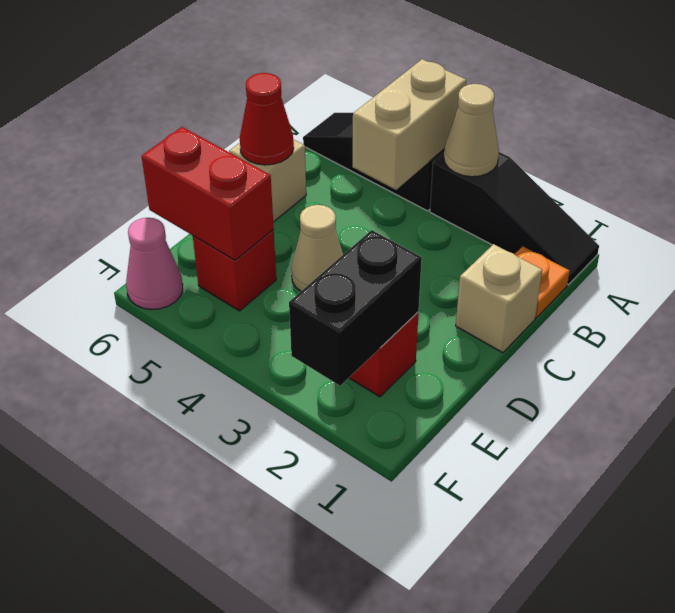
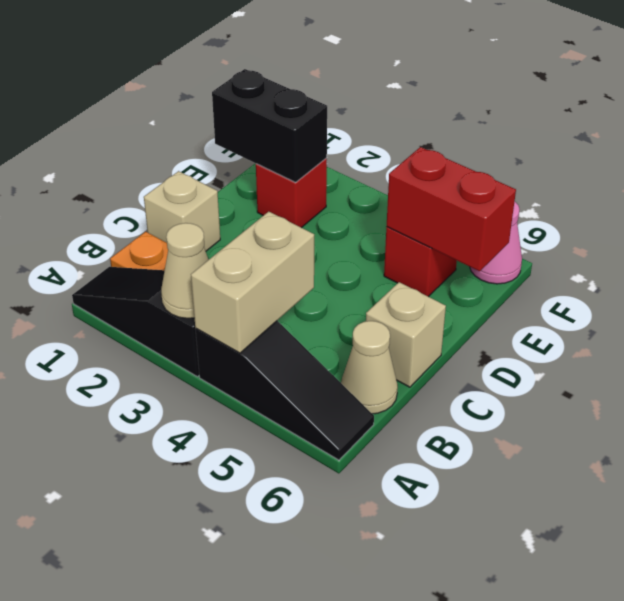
red 1x1 cone [240,73,294,165] -> none
tan 1x1 cone [291,205,343,291] -> tan 1x1 cone moved to [341,321,398,414]
black 1x2 brick [289,230,422,386] -> black 1x2 brick turned to [212,69,327,182]

